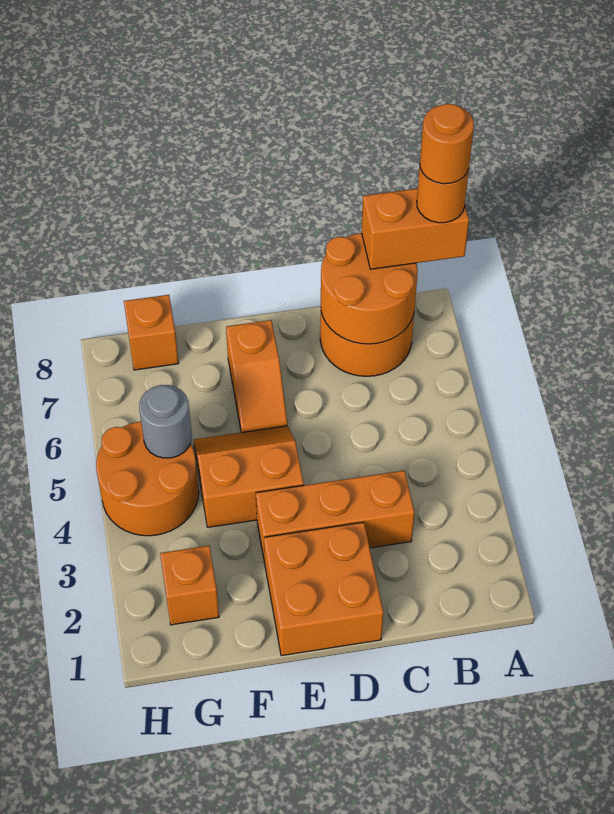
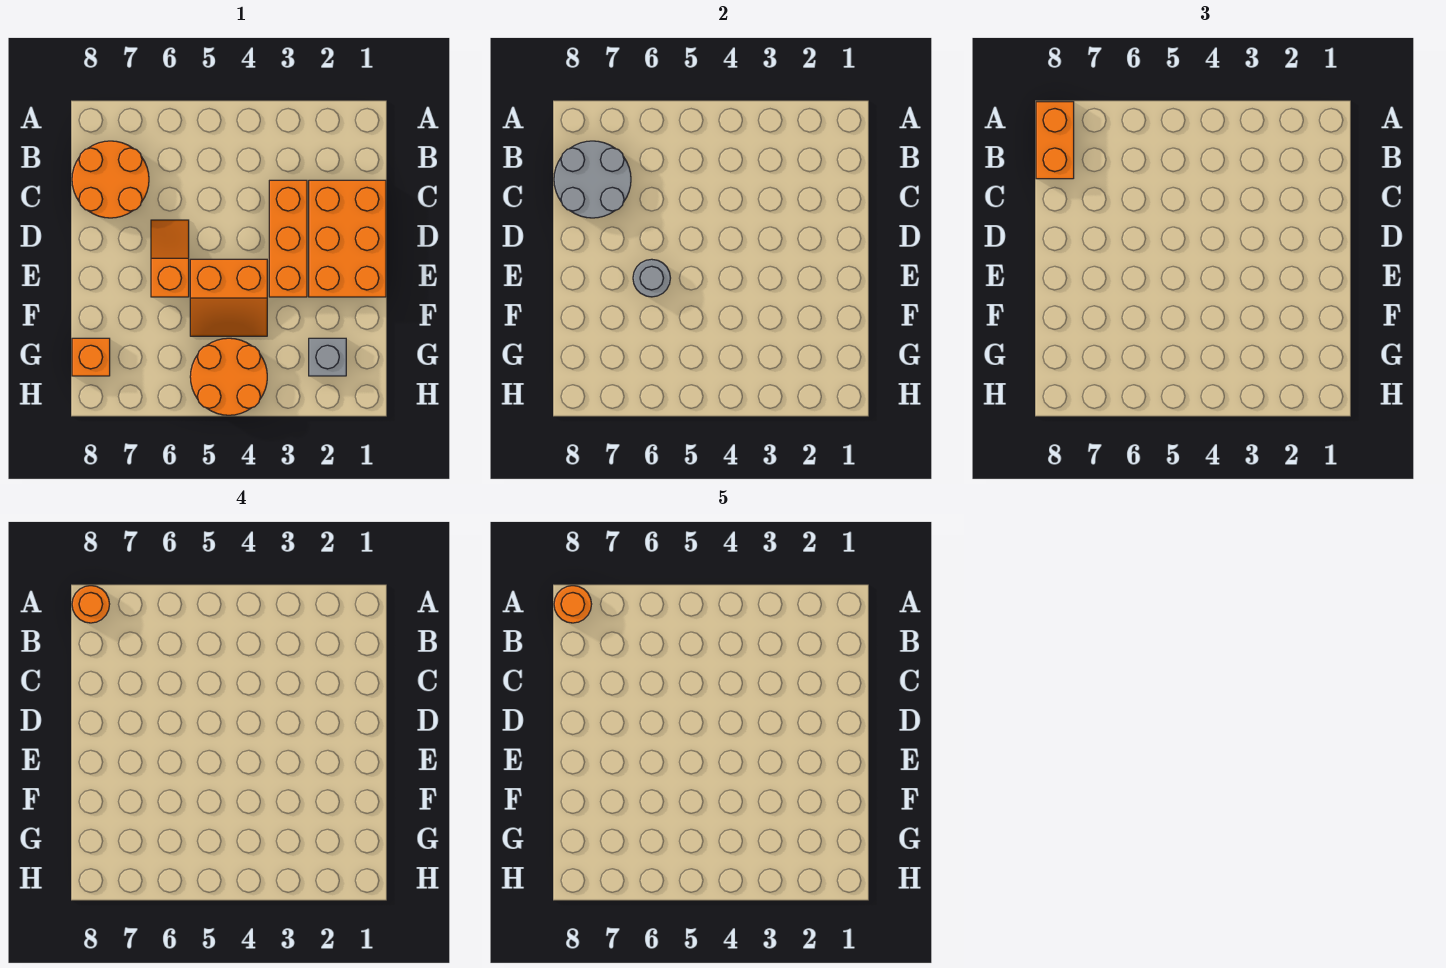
orange 2x2 round brick [321,233,418,344] -> grey 2x2 round brick [554,141,631,218]
orange 2x2 brick [264,522,383,656] -> orange 2x3 brick [309,180,386,297]
orange 2x2 slope [194,426,304,527] -> orange 2x2 slope turned to [190,259,267,336]
orange 1x2 slope [226,320,287,432] -> orange 1x2 slope turned to [151,220,189,297]
orange 1x1 brick [160,546,219,625] -> grey 1x1 brick [309,338,346,376]
grey 1x1 round brick [139,385,192,458] -> grey 1x1 round brick moved to [633,259,670,297]

